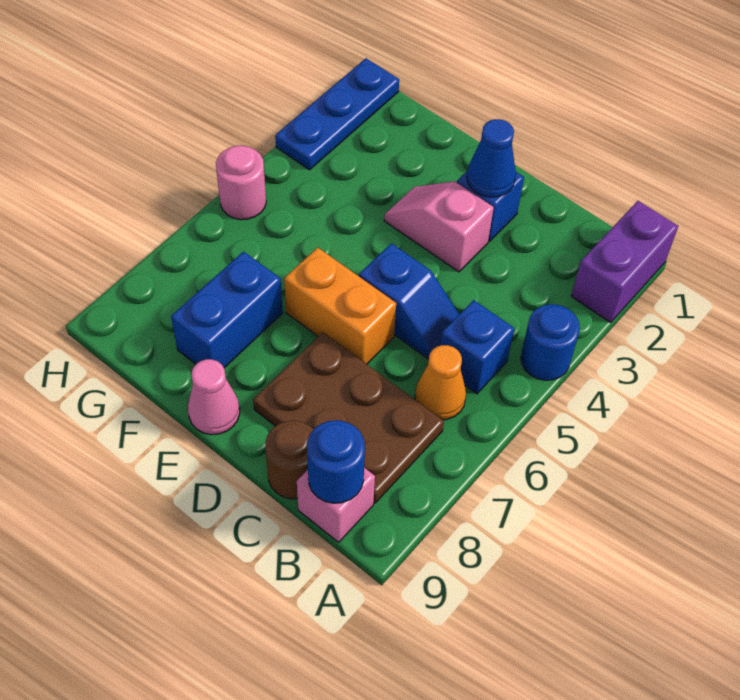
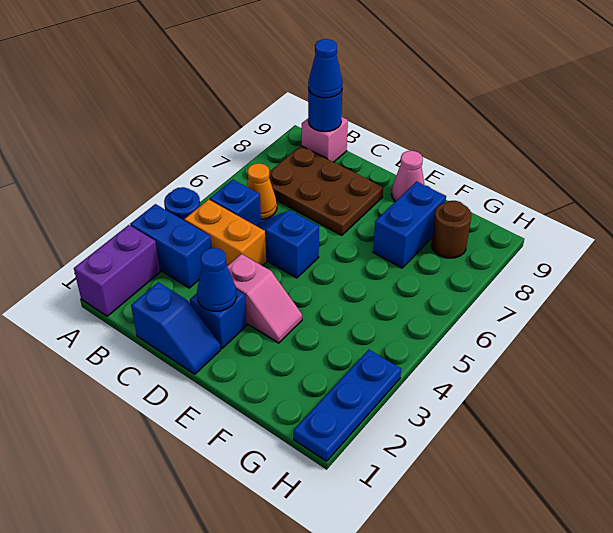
none -> blue 1x2 brick [130,204,212,288]
none -> blue 1x1 cone [308,39,343,98]
none -> blue 1x2 slope [131,282,221,374]
brown 1x1 round brick [265,421,314,499] -> brown 1x1 round brick moved to [431,201,472,258]
orange 1x2 brick [284,247,396,364] -> orange 1x2 brick moved to [184,199,266,266]
pink 1x1 round brick [216,146,266,220] -> none

